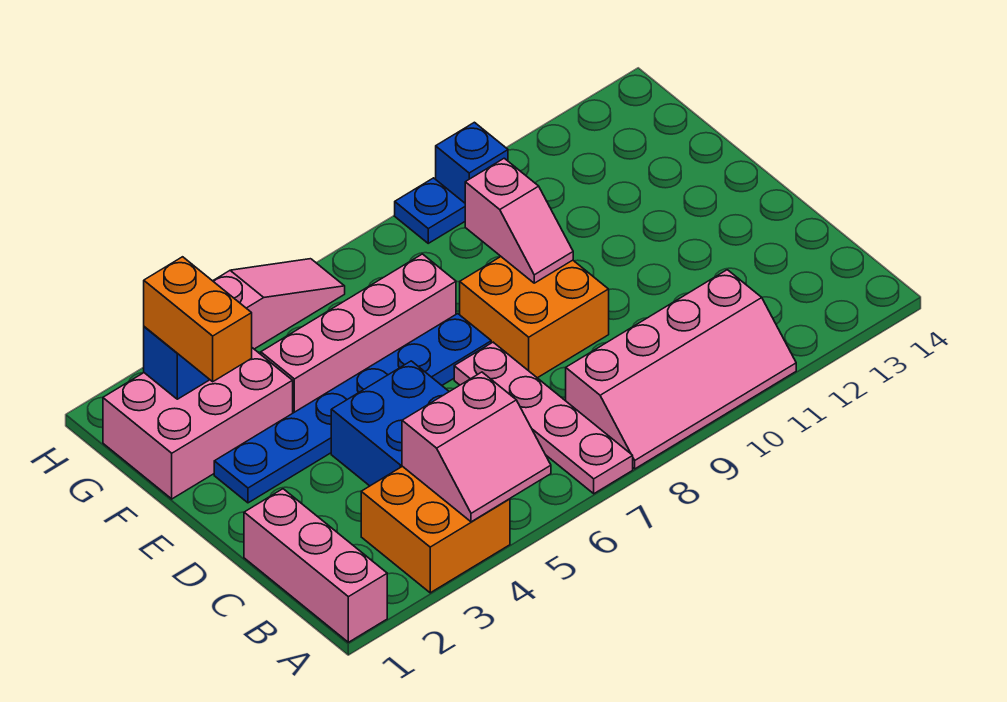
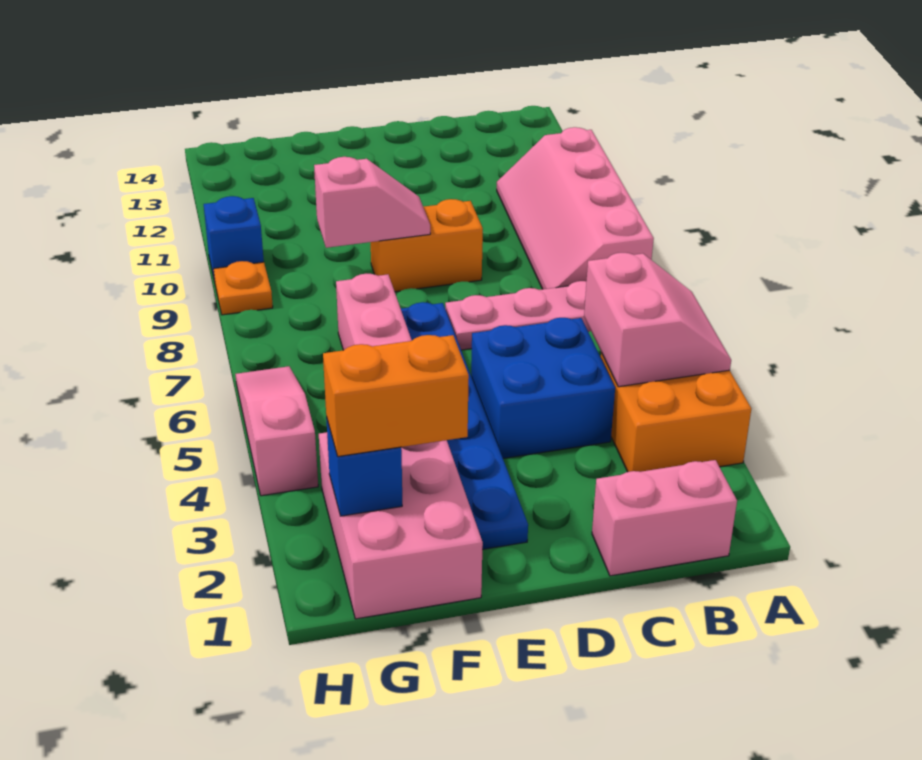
pink 1x3 brick [244,489,387,642] -> pink 1x2 brick [592,460,737,576]
pink 2x4 slope [566,270,796,469] -> pink 2x4 slope turned to [497,127,654,289]
orange 2x2 brick [460,257,609,378] -> orange 1x2 brick [371,199,483,292]
blue 1x1 plate [395,178,465,243] -> orange 1x1 plate [214,261,273,315]

